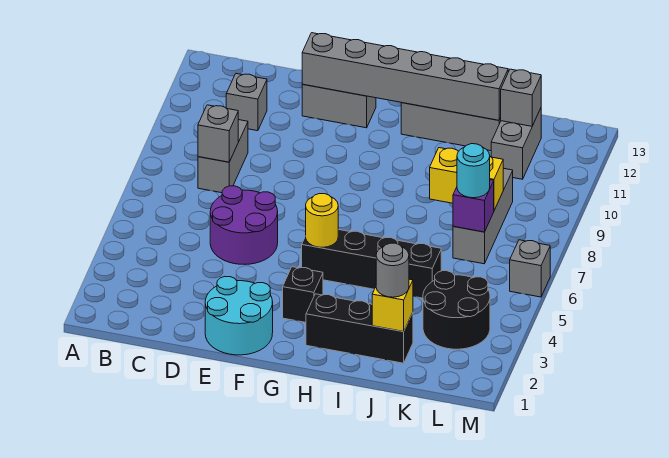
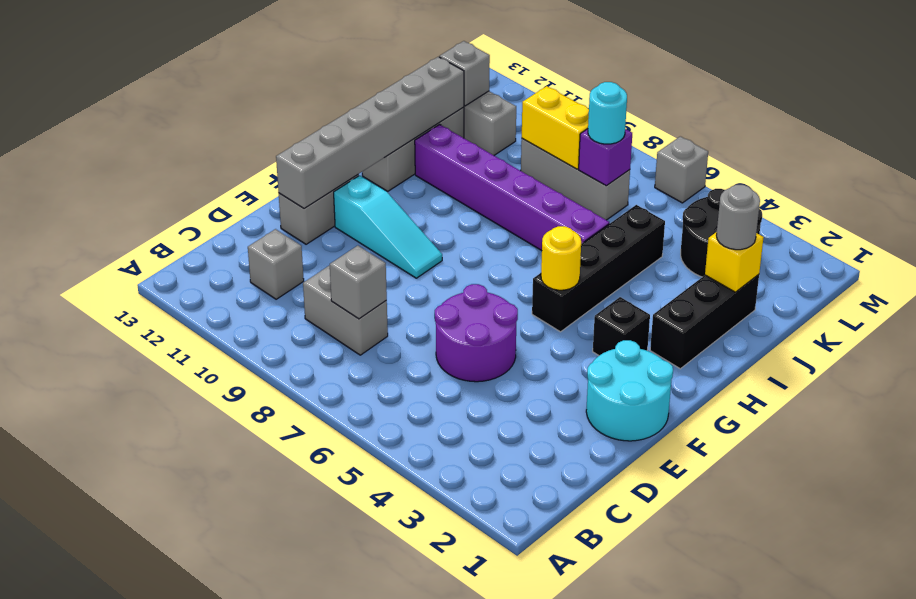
none -> cyan 1x3 slope [334,175,442,278]
none -> purple 1x6 brick [415,124,609,251]
yellow 1x2 brick [430,148,503,210] -> yellow 1x2 brick turned to [522,86,589,169]

